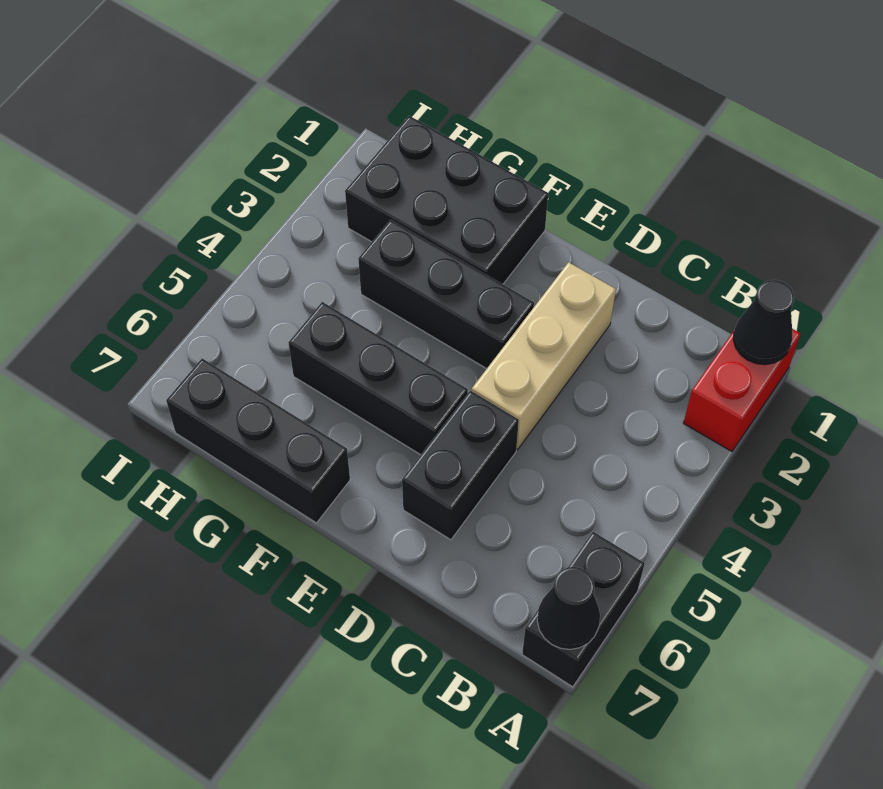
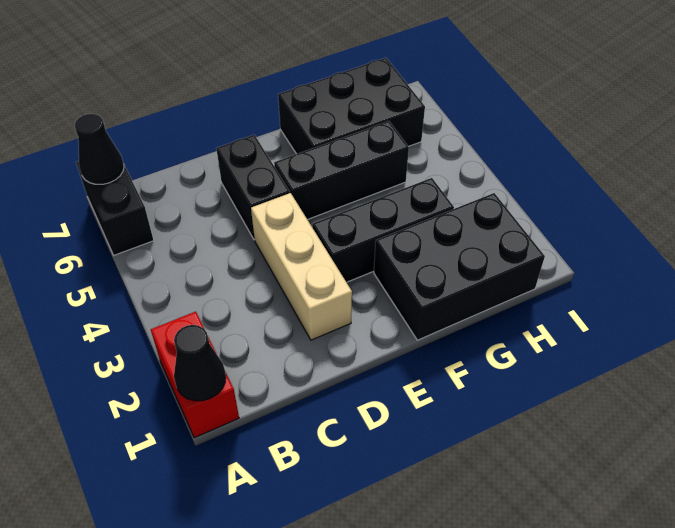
black 1x3 brick [166,359,350,523] -> black 2x3 brick [278,58,425,154]

